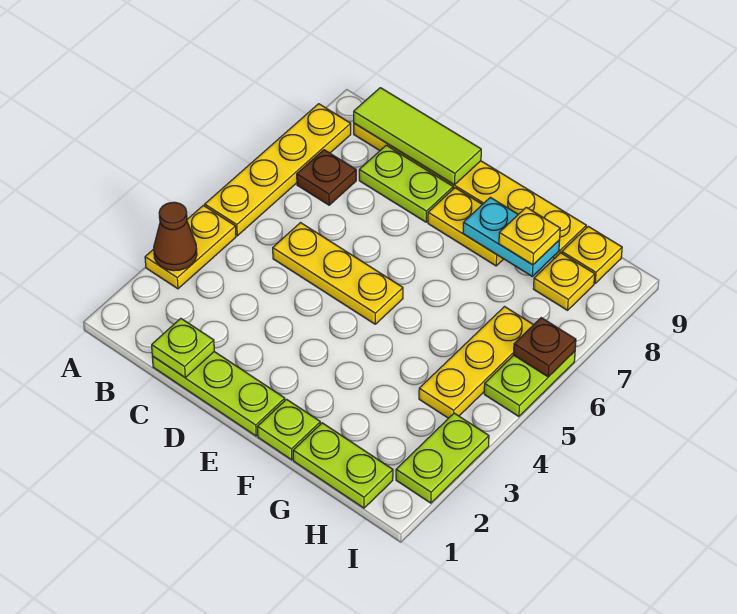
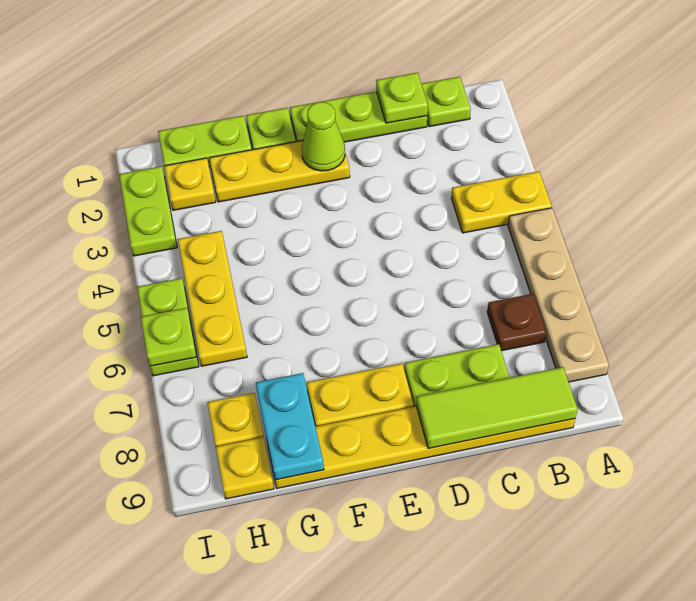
yellow 1x2 plate [145,205,236,289] -> yellow 1x2 plate turned to [451,171,552,233]
brown 1x1 cone [154,202,197,271] -> none
yellow 1x4 plate [205,104,351,236] -> tan 1x4 plate [508,208,609,382]
none -> lime 1x1 plate [421,77,471,127]
yellow 1x3 plate [273,223,403,324] -> yellow 1x3 plate moved to [209,141,350,202]
none -> lime 1x1 cone [302,102,345,171]
cyan 1x2 plate [463,197,560,276] -> cyan 1x2 plate turned to [256,373,324,480]
yellow 1x1 plate [499,207,560,265] -> yellow 1x1 plate moved to [164,158,216,210]
brown 1x1 plate [513,318,576,377] -> lime 1x1 plate [141,308,197,366]

